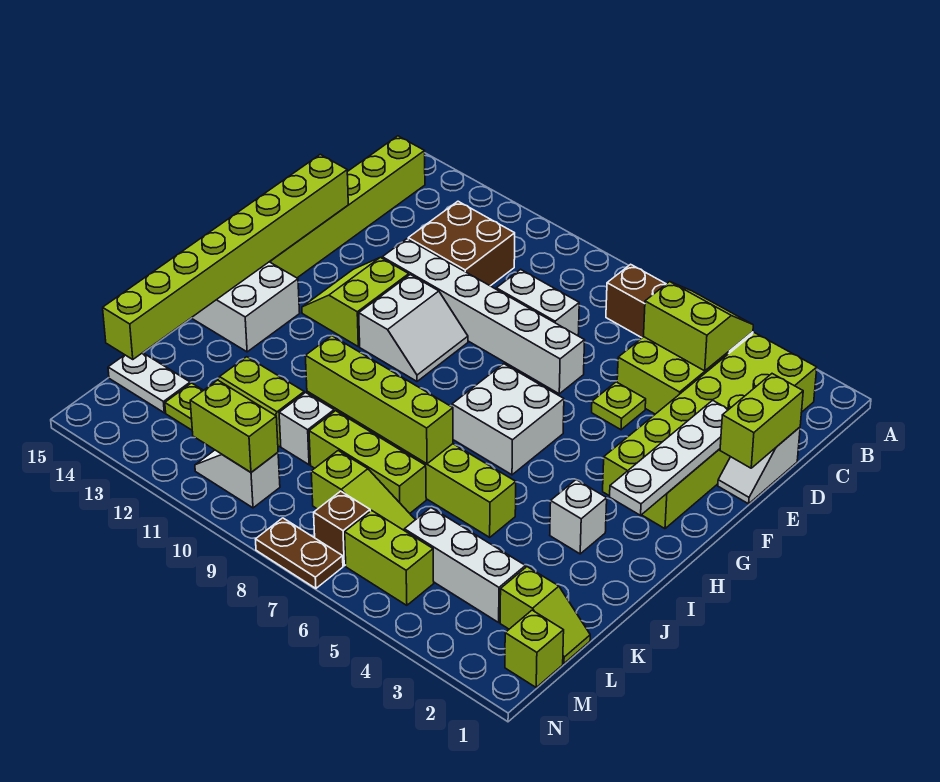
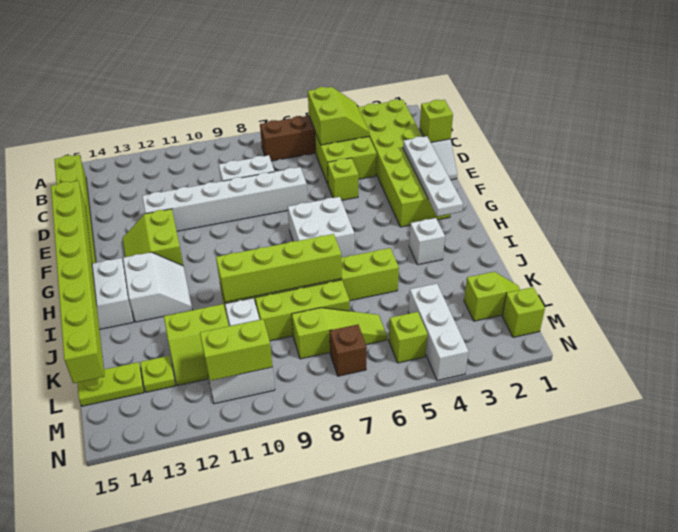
lime 2x2 slope [644,282,753,371] -> lime 2x2 slope turned to [308,87,369,145]
brown 2x2 brick [408,201,515,286] -> none
lime 1x2 brick [720,374,803,468] -> lime 1x1 brick [420,100,453,142]
lime 1x1 plate [592,382,646,430] -> lime 1x1 brick [328,158,359,200]
white 2x2 slope [359,275,468,381] -> white 2x2 slope moved to [123,252,193,322]
white 1x3 brick [404,508,525,622] -> white 1x3 brick turned to [408,284,469,381]
white 1x2 plate [108,353,190,413] -> lime 1x2 plate [77,362,144,406]
lime 1x2 brick [345,510,434,605] -> lime 1x1 brick [389,312,428,363]
brown 1x2 plate [256,518,343,588] -> none

